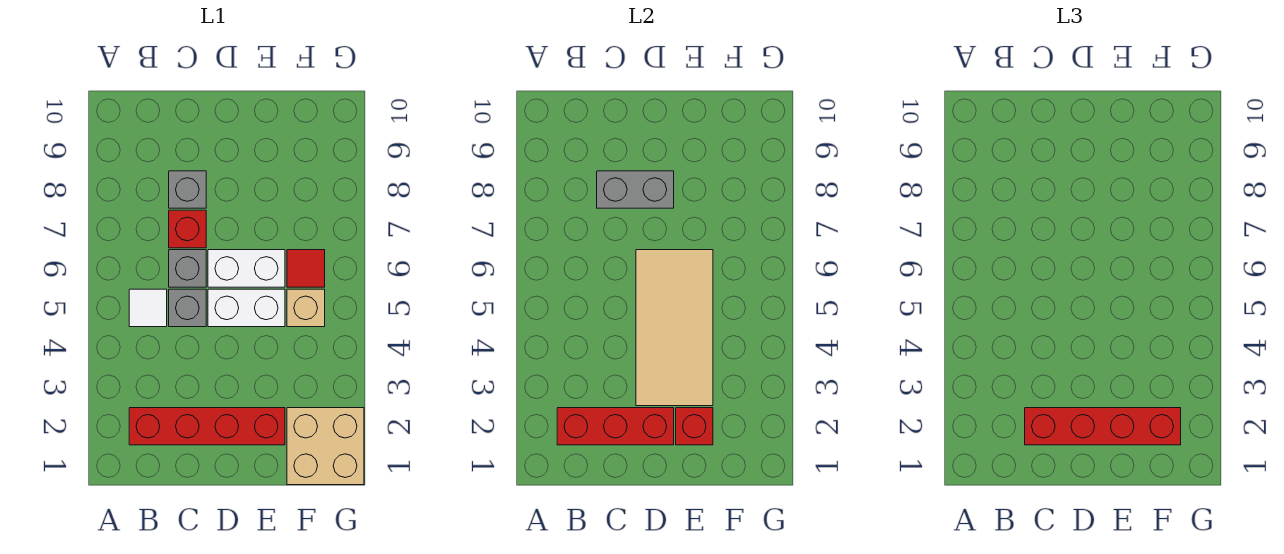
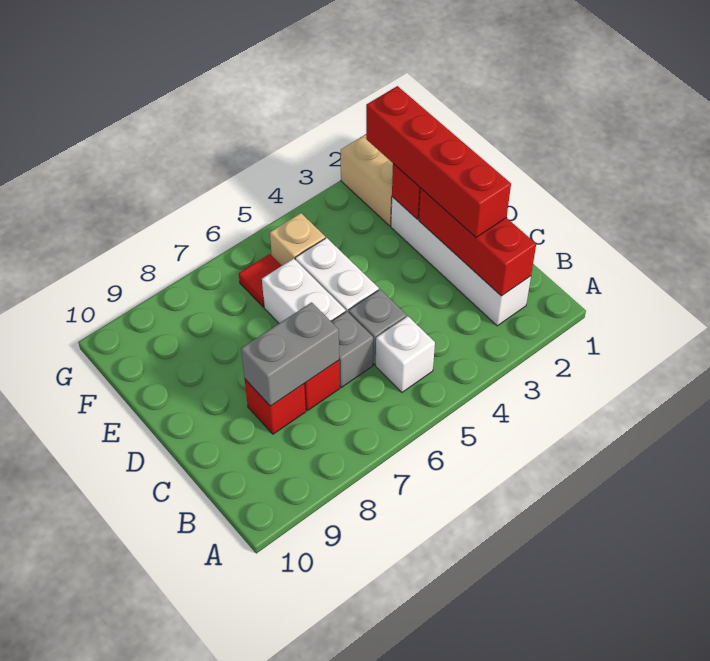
red 1x4 brick [129,408,285,445] -> white 1x4 brick [391,197,531,326]
white 1x1 tile [129,289,167,327] -> white 1x1 brick [376,316,435,392]
grey 1x1 brick [169,171,206,208] -> red 1x1 brick [245,379,306,434]
grey 1x2 brick [597,171,674,208] -> grey 1x2 brick turned to [241,302,339,406]
tan 2x4 tile [636,250,713,406] -> none

